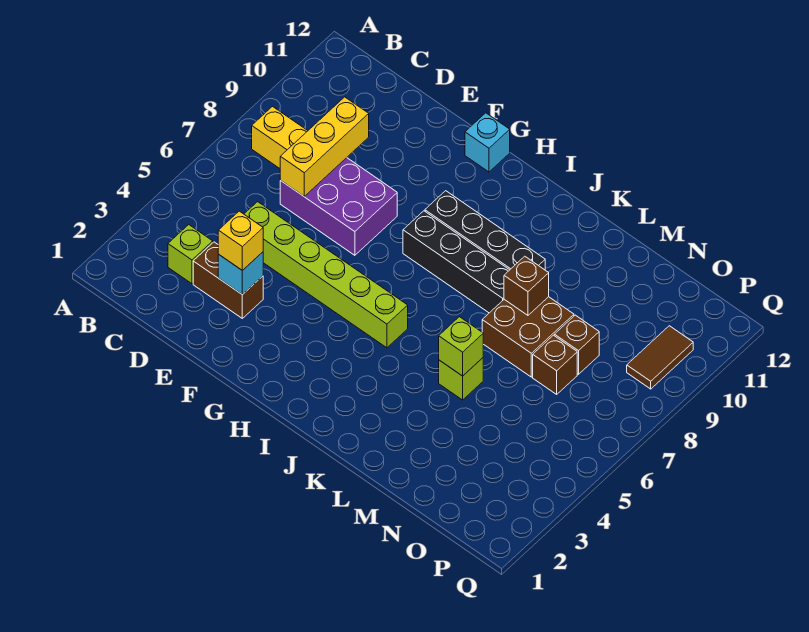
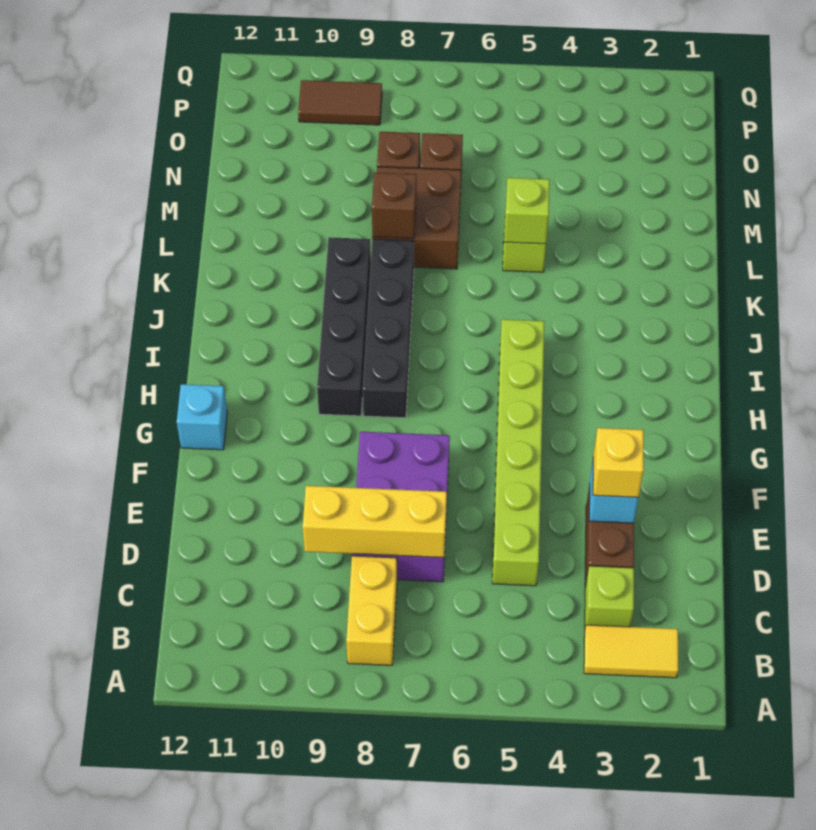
none -> yellow 1x2 tile [584,625,678,678]

